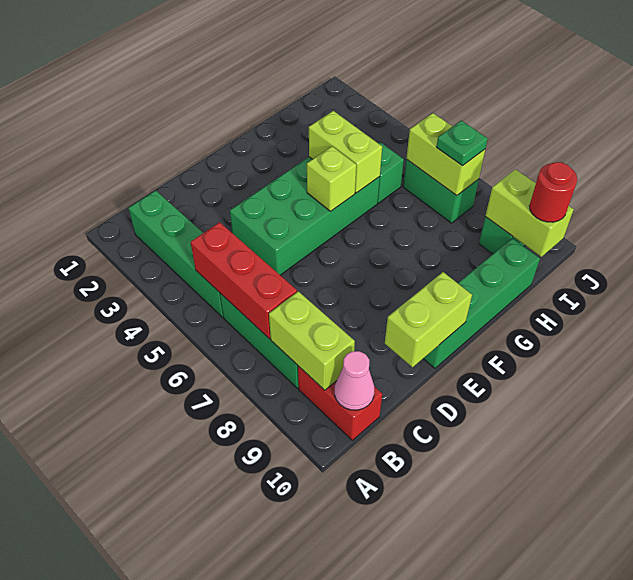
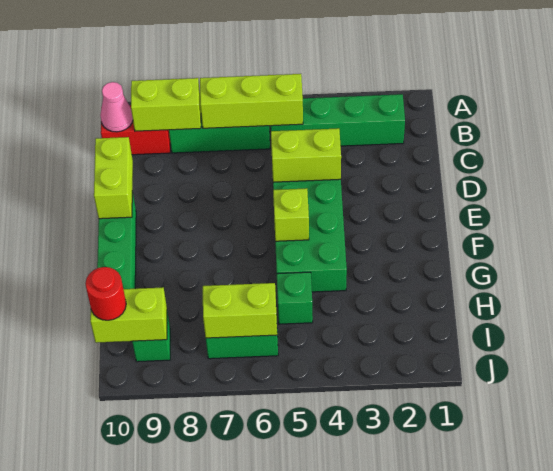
red 1x3 brick [191,222,297,339] -> lime 1x3 brick [200,74,303,128]
lime 1x2 brick [309,111,382,193] -> lime 1x2 brick moved to [271,128,341,182]
green 1x1 plate [437,121,488,166] -> none

